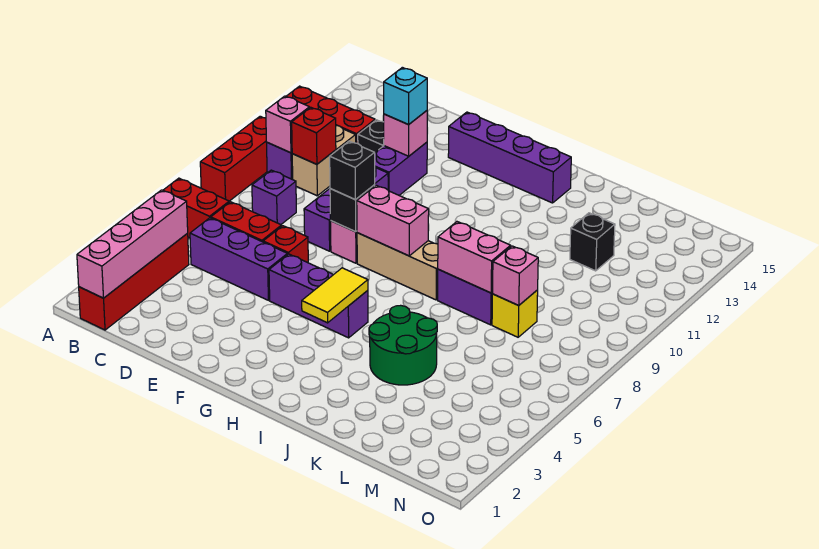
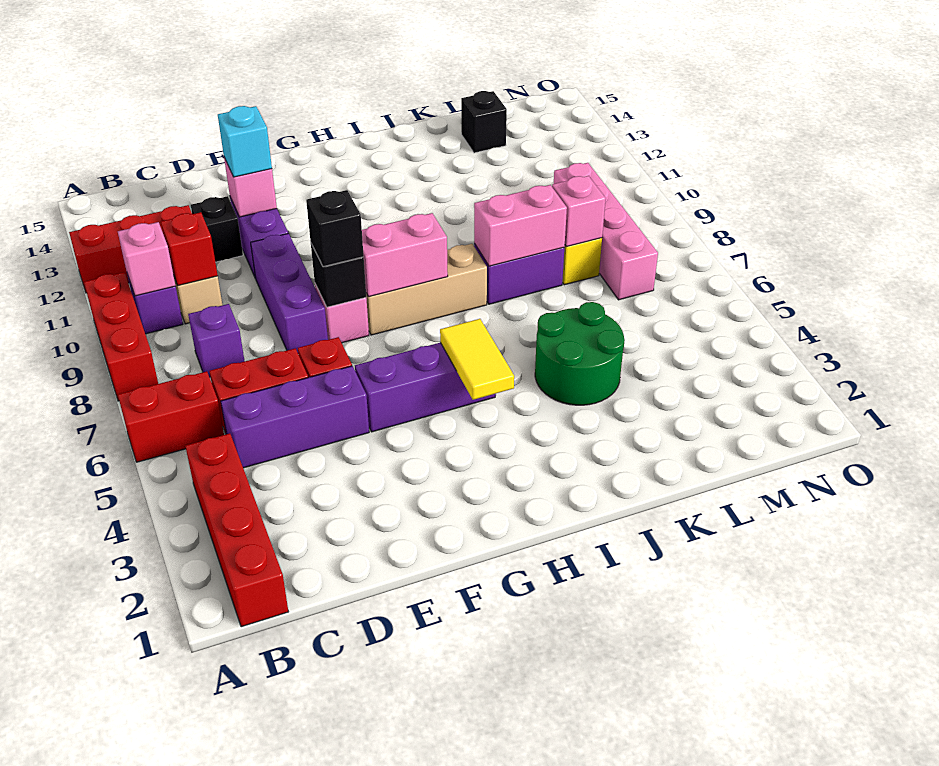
pink 1x4 brick [77,190,188,298] -> pink 1x4 brick moved to [554,163,658,300]
purple 1x4 brick [448,112,571,203] -> none
black 1x1 brick [570,213,615,271] -> black 1x1 brick moved to [461,91,507,153]

